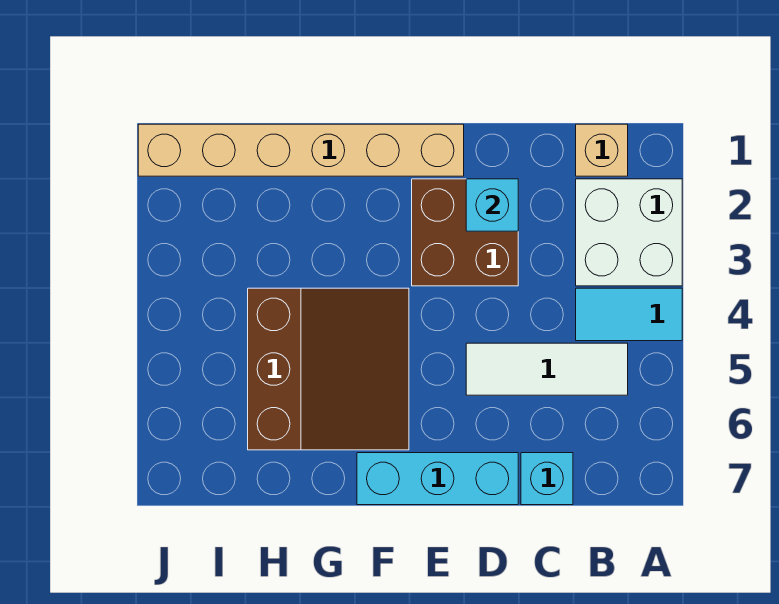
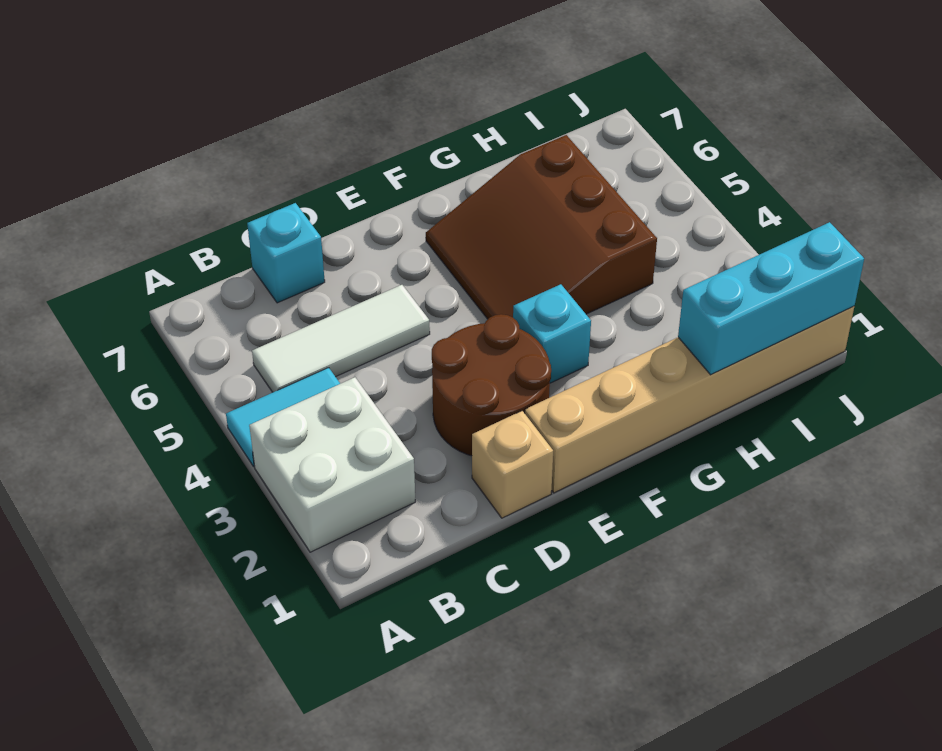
tan 1x1 brick [576,124,628,176] -> tan 1x1 brick moved to [472,411,553,518]
brown 2x2 brick [412,179,518,286] -> brown 2x2 round brick [432,314,551,456]
cyan 1x1 brick [466,179,518,231] -> cyan 1x1 brick moved to [513,284,591,383]
cyan 1x3 brick [357,453,518,505] -> cyan 1x3 brick moved to [678,222,864,375]

